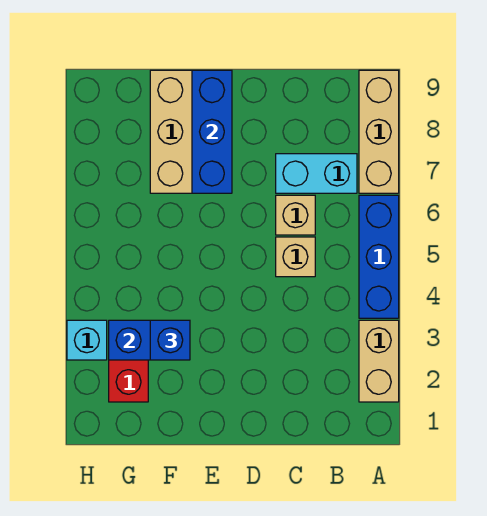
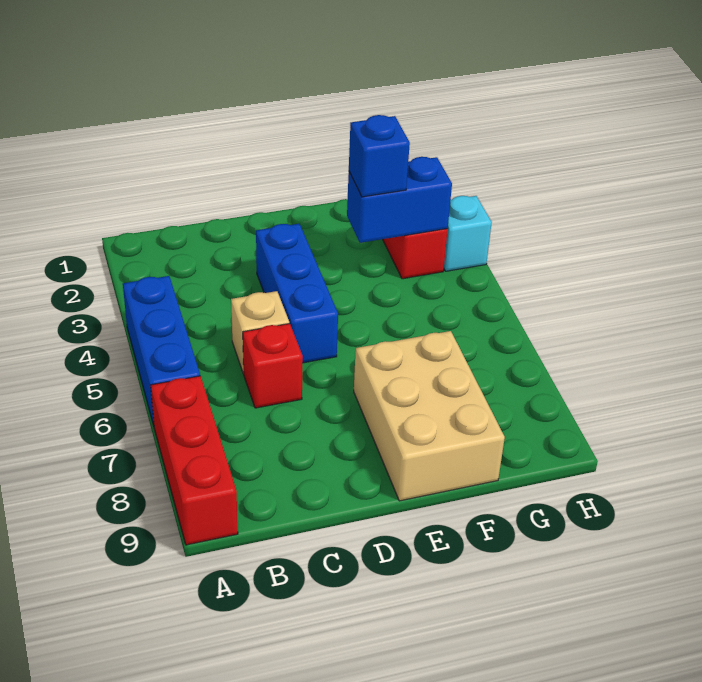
tan 1x2 brick [359,320,399,402] -> none
tan 1x3 brick [359,70,399,193] -> red 1x3 brick [151,376,238,545]
cyan 1x2 brick [276,154,357,193] -> none
tan 1x1 brick [276,195,315,235] -> red 1x1 brick [243,323,303,408]
blue 1x3 brick [192,70,232,193] -> blue 1x3 brick moved to [256,224,338,363]

